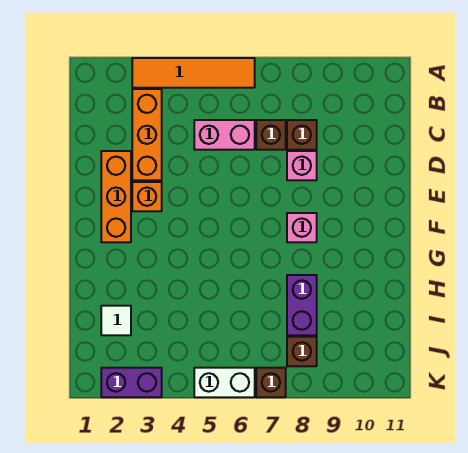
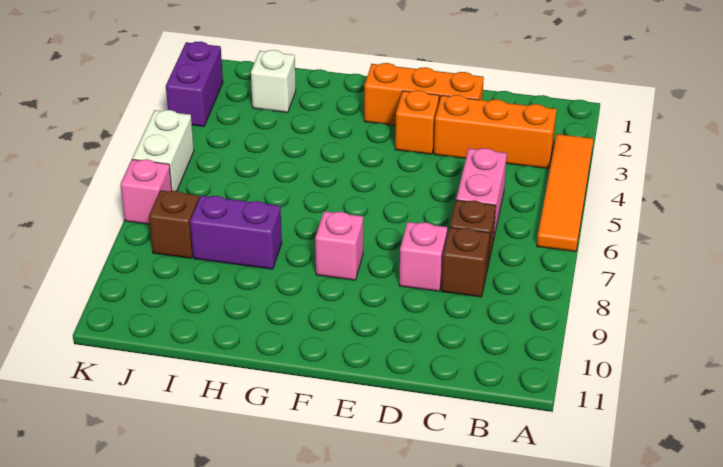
white 1x1 tile [101,306,131,335] -> white 1x1 brick [251,50,296,113]
brown 1x1 brick [256,368,286,397] -> pink 1x1 brick [120,159,172,224]

